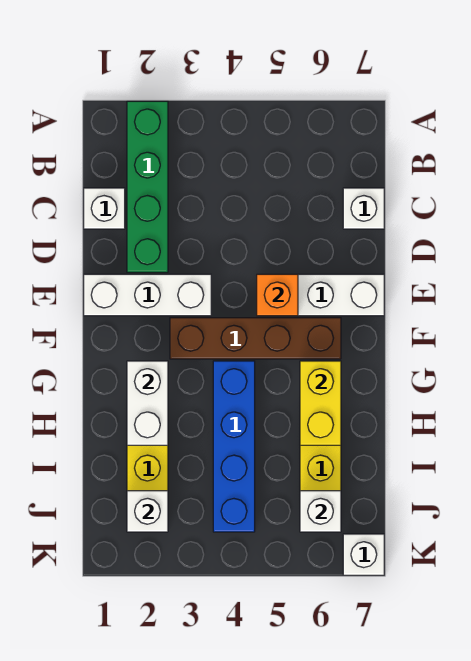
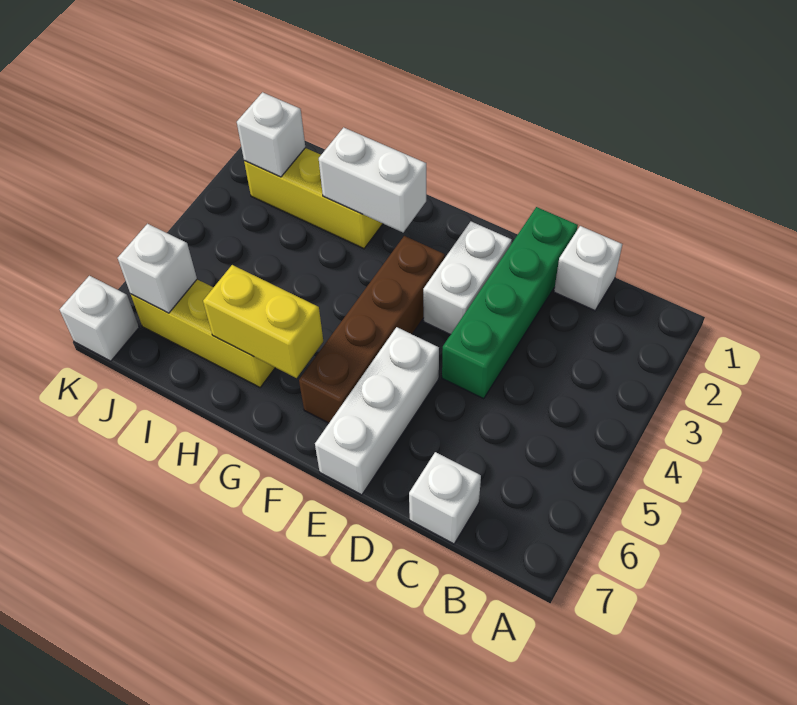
green 1x4 brick [127,101,168,272] -> green 1x4 brick turned to [442,207,578,399]
white 1x3 brick [84,274,211,316] -> white 1x2 brick [423,222,512,335]
orange 1x1 brick [257,274,298,316] -> none
blue 1x4 brick [213,361,255,532] -> none

